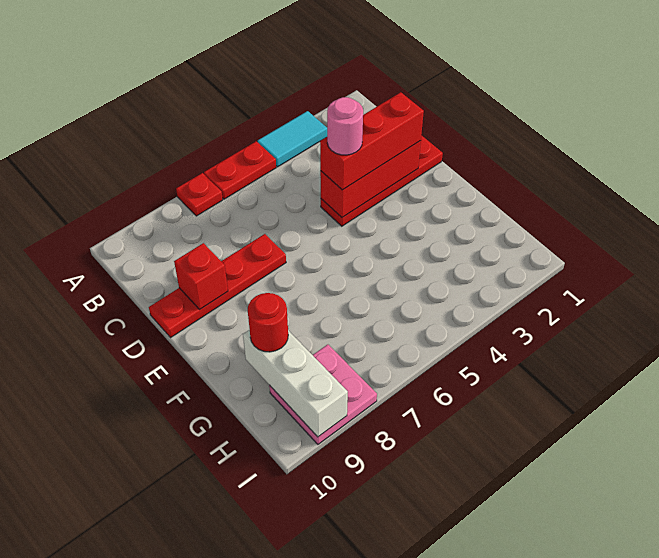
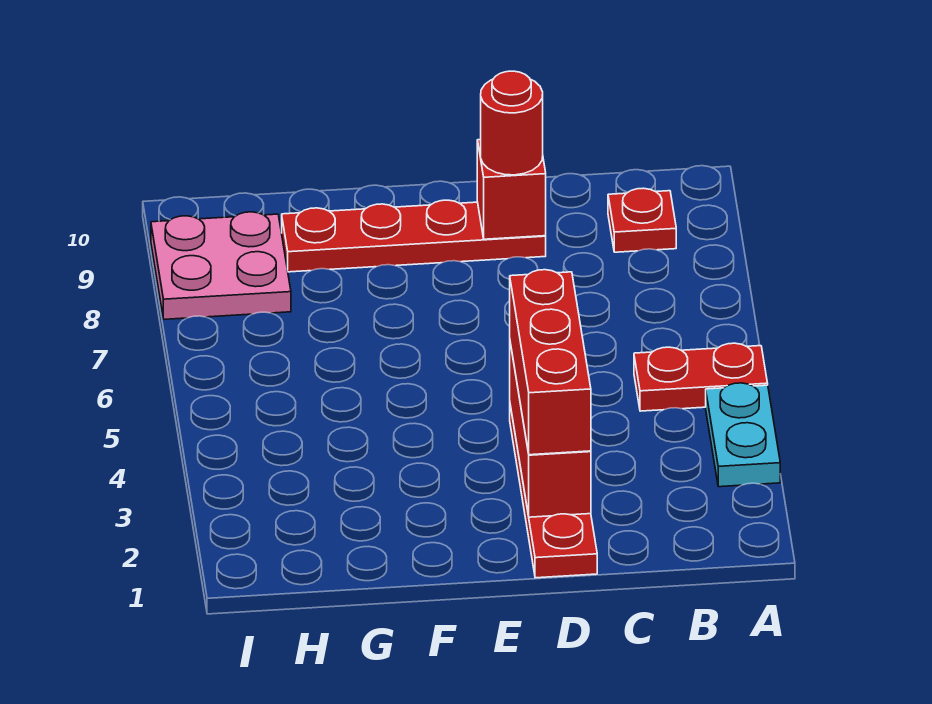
cyan 1x2 tile [258,111,327,167] -> cyan 1x2 plate [706,383,780,487]
red 1x2 plate [204,141,276,199] -> red 1x2 plate turned to [634,343,768,411]
red 1x1 plate [176,173,223,216] -> red 1x1 plate moved to [608,188,676,252]
pink 1x1 round brick [327,97,363,155] -> none
red 1x4 plate [149,234,286,337] -> red 1x4 plate turned to [282,200,546,272]
white 1x3 brick [243,330,348,437] -> none
red 1x1 round brick [248,293,288,352] -> red 1x1 round brick moved to [481,71,543,175]

